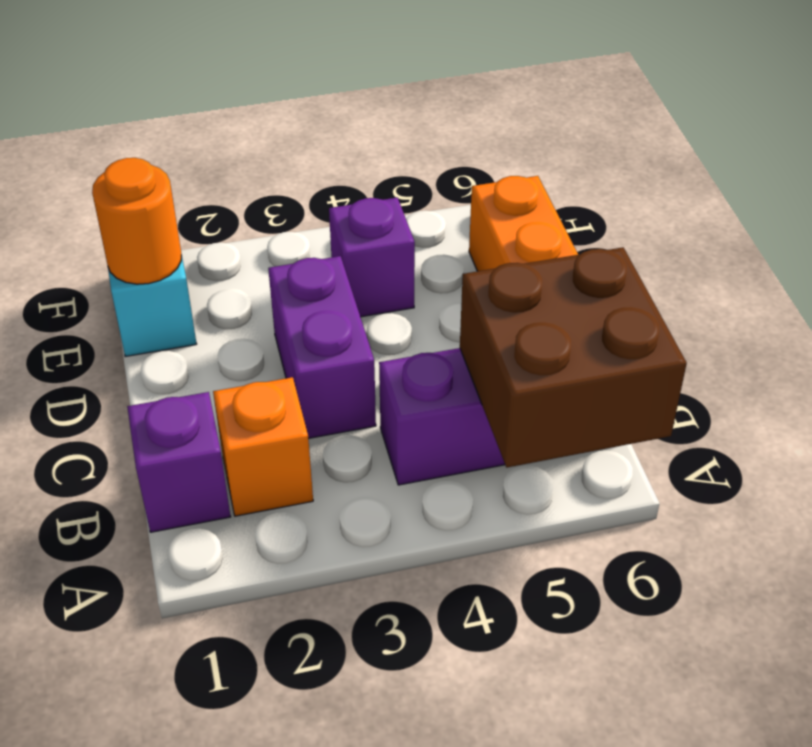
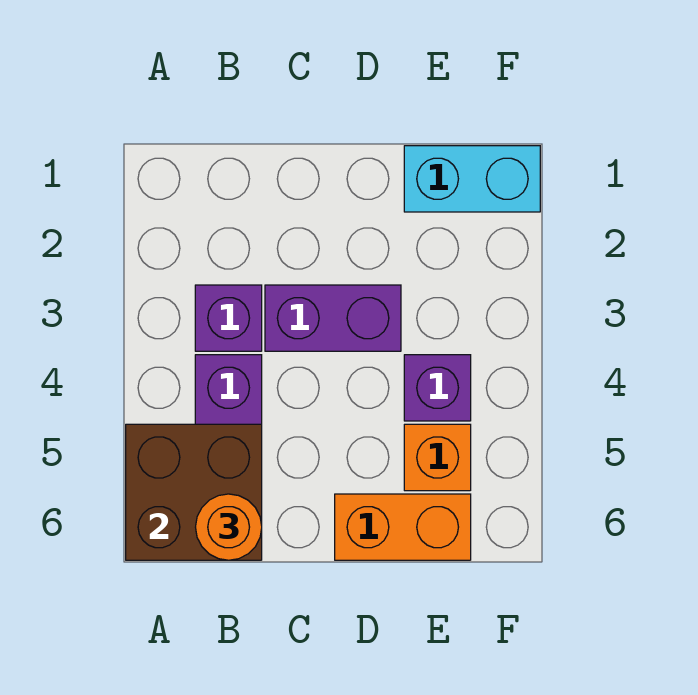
purple 1x1 brick [127,392,231,532] -> purple 1x1 brick moved to [195,285,262,351]
orange 1x1 brick [213,377,313,516] -> orange 1x1 brick moved to [404,424,471,491]
orange 1x1 round brick [92,158,181,284] -> orange 1x1 round brick moved to [196,494,262,560]

